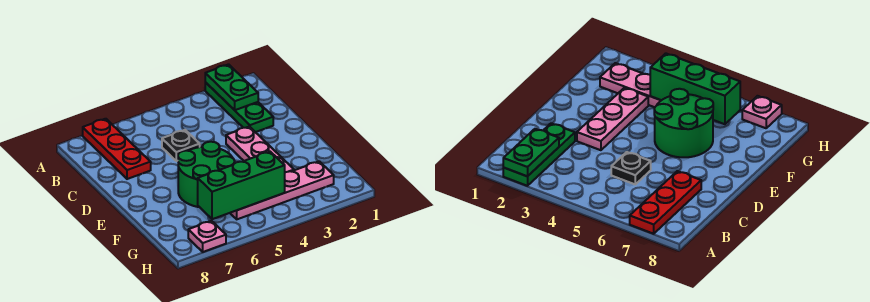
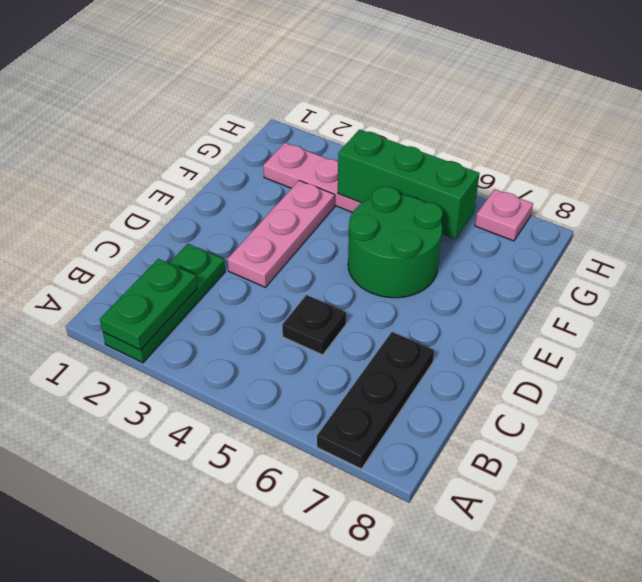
red 1x3 plate [83,119,151,179] -> black 1x3 plate [317,332,434,469]

